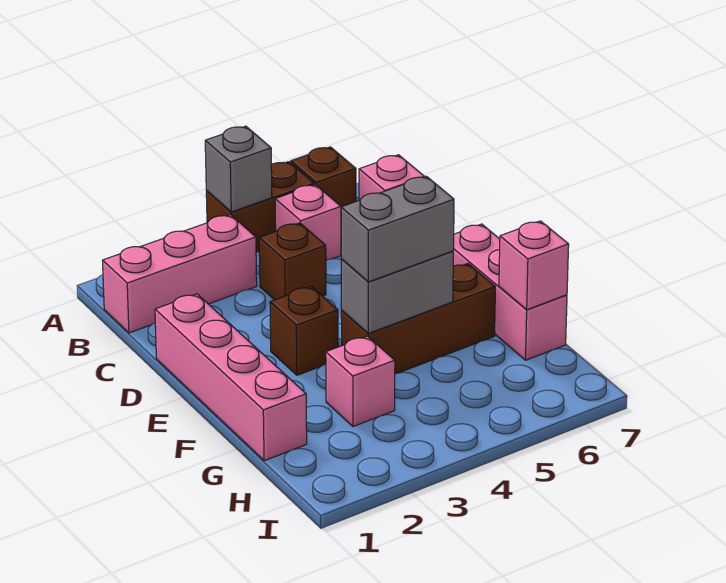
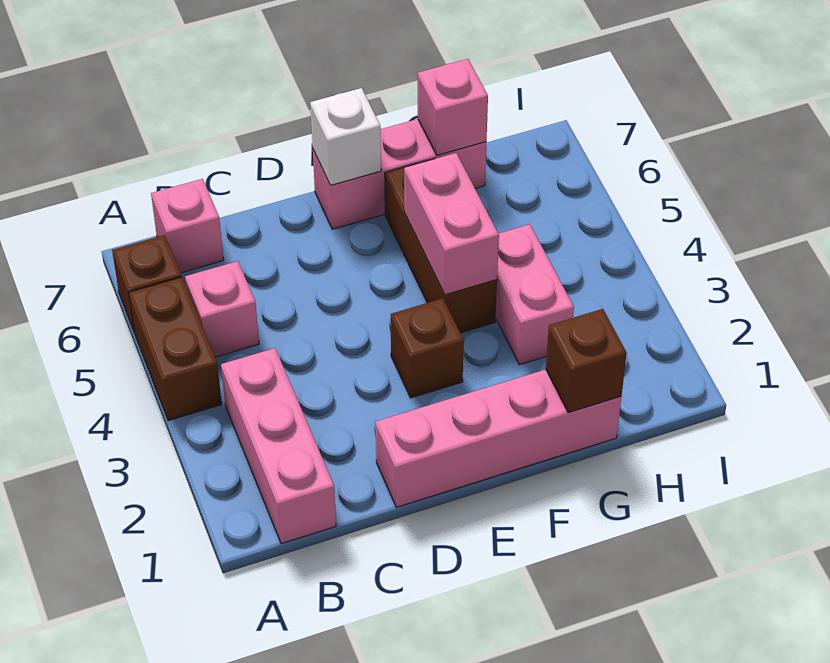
grey 1x1 brick [205,126,272,212] -> none
brown 1x1 brick [259,223,326,300] -> brown 1x1 brick moved to [546,309,626,413]
none -> white 1x1 brick [310,88,381,185]
grey 1x2 brick [341,251,453,333] -> pink 1x2 brick [404,153,499,295]
grey 1x2 brick [341,176,454,282] -> none
pink 1x1 brick [326,336,395,427] -> pink 1x2 brick [495,224,574,365]

